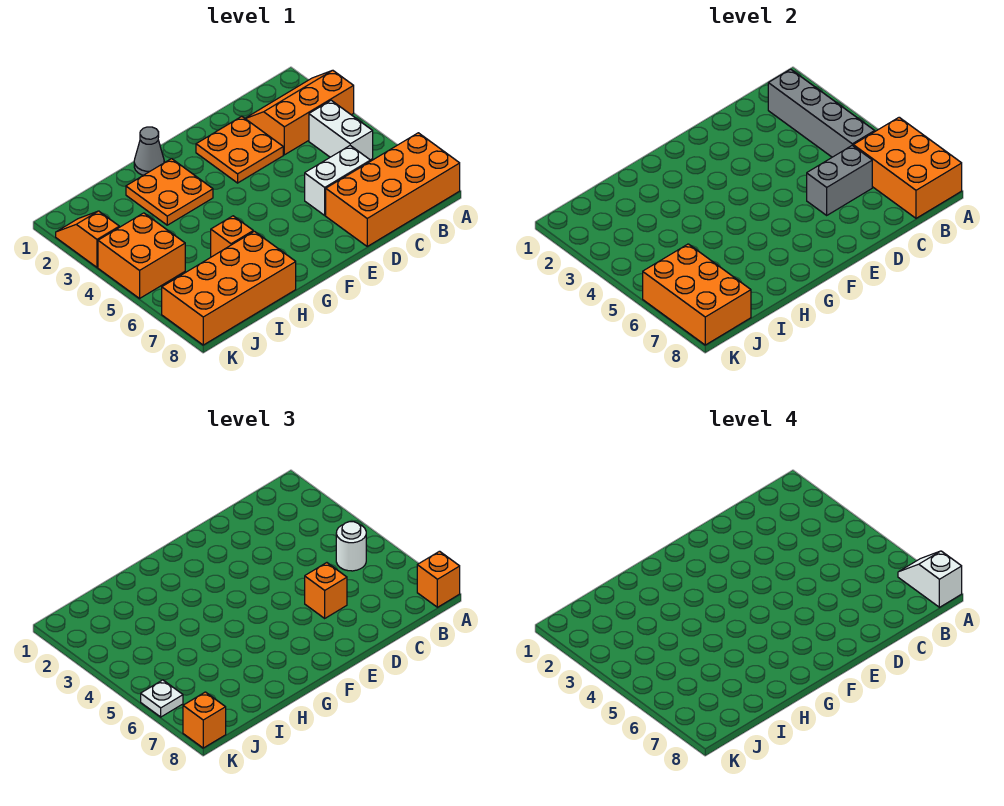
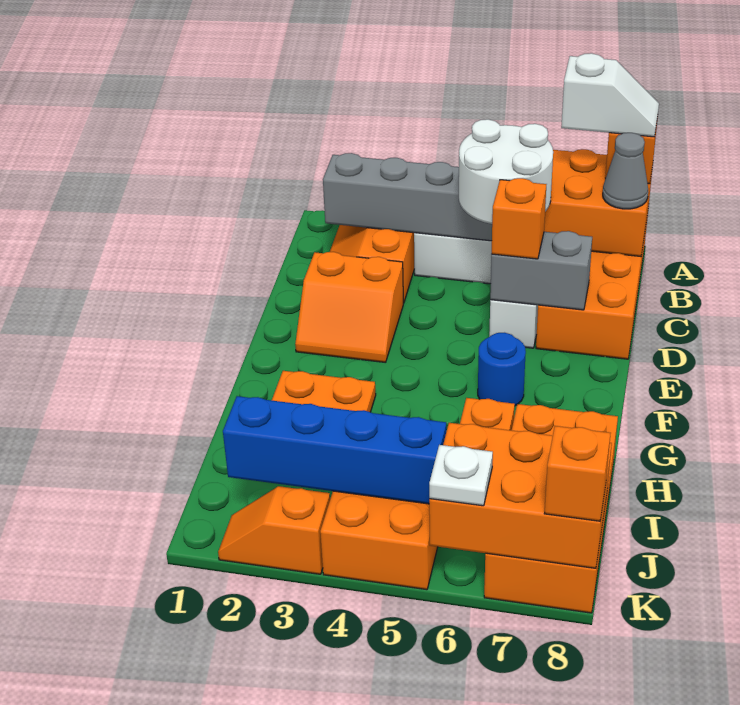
white 1x2 slope [898,551,962,607] -> white 1x2 slope turned to [561,53,659,137]
white 1x1 round brick [336,522,366,571] -> white 2x2 round brick [459,119,553,224]
grey 1x2 brick [807,146,872,215] -> grey 1x2 brick turned to [490,231,592,310]
orange 2x2 plate [196,116,283,183] -> orange 2x2 slope [295,252,403,363]
none -> blue 1x1 round brick [478,333,526,406]
grey 1x1 cone [134,127,164,175] -> grey 1x1 cone moved to [603,133,648,209]
none -> blue 1x4 brick [223,396,447,504]

